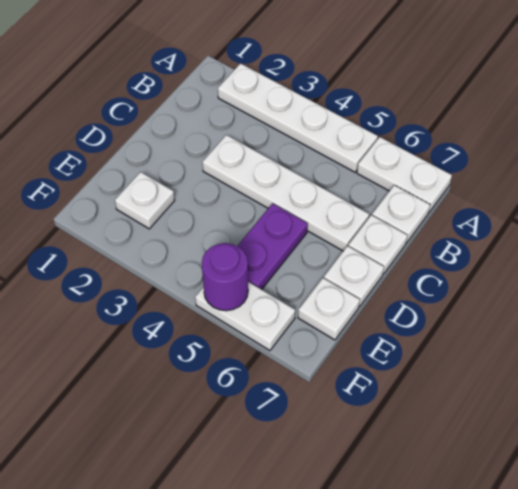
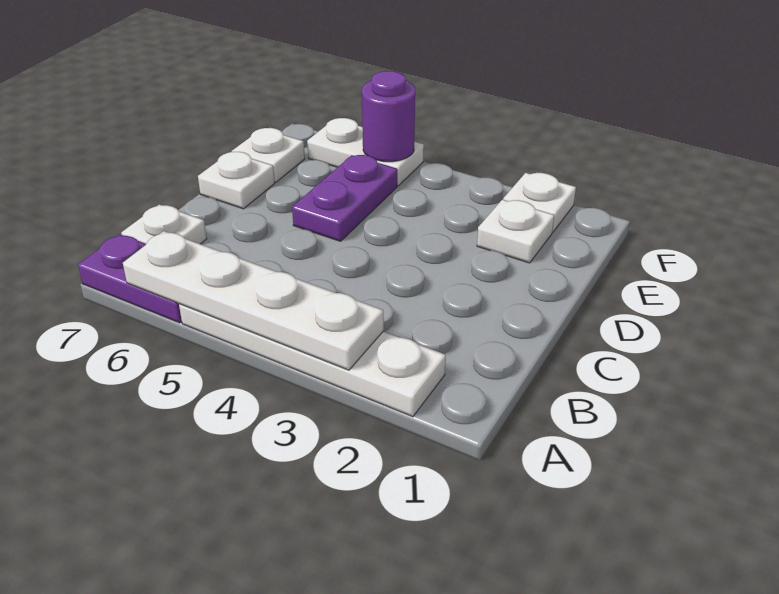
white 1x2 plate [357,137,452,212] -> purple 1x2 plate [78,234,182,323]
white 1x4 plate [202,135,369,251] -> white 1x4 plate moved to [123,231,384,370]
white 1x1 plate [348,215,407,274] -> white 1x1 plate moved to [503,173,576,232]

